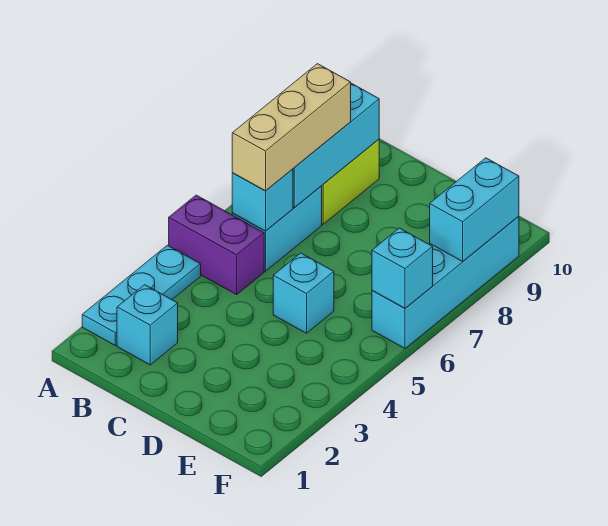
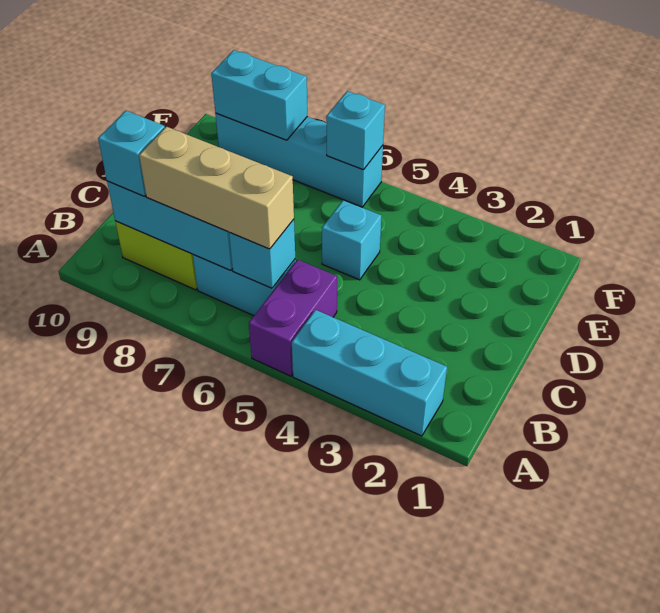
cyan 1x3 plate [82,245,201,346] -> cyan 1x3 brick [292,310,447,436]
cyan 1x1 brick [117,285,178,365] -> cyan 1x1 brick moved to [98,111,165,196]

